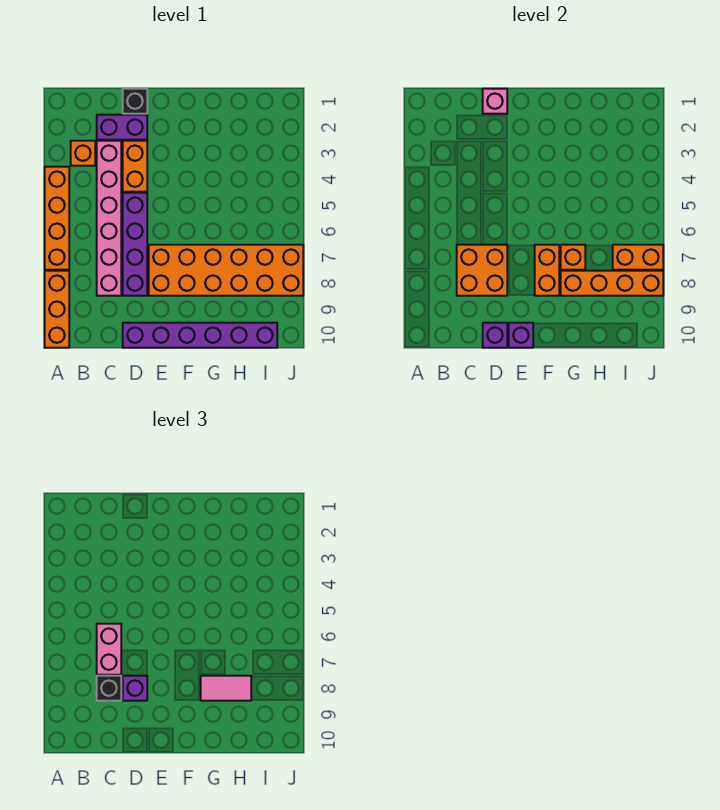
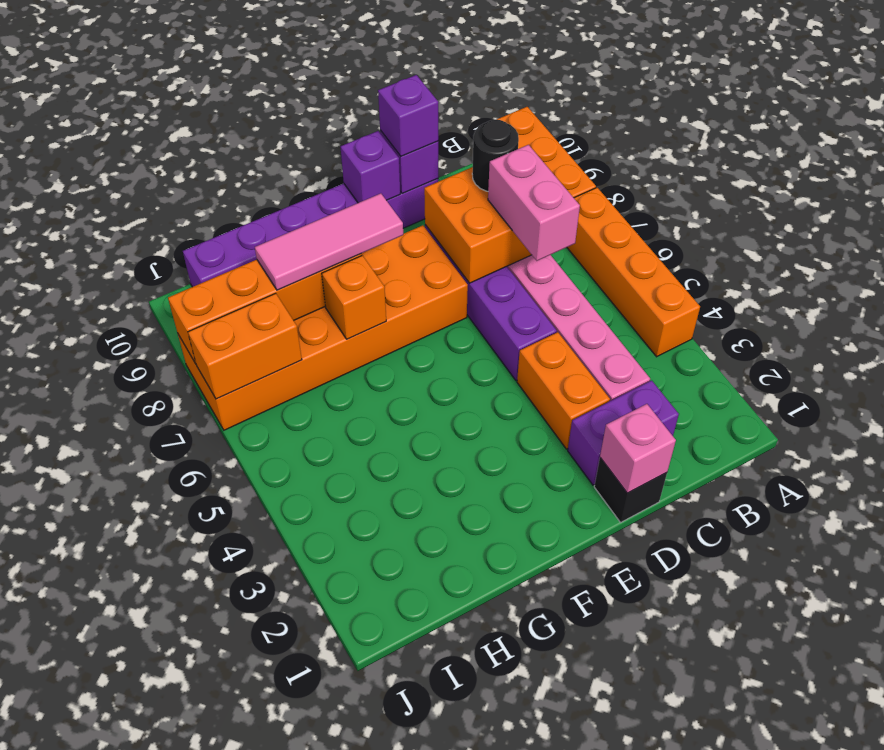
orange 1x1 brick [71,141,95,166] -> none
black 1x1 brick [97,676,121,701] -> black 1x1 round brick [472,120,519,191]
purple 1x1 brick [123,676,147,701] -> purple 1x1 brick moved to [378,75,438,156]
orange 1x2 brick [535,245,559,296] -> none
pink 1x2 tile [201,676,251,701] -> pink 1x3 tile [255,193,403,290]

